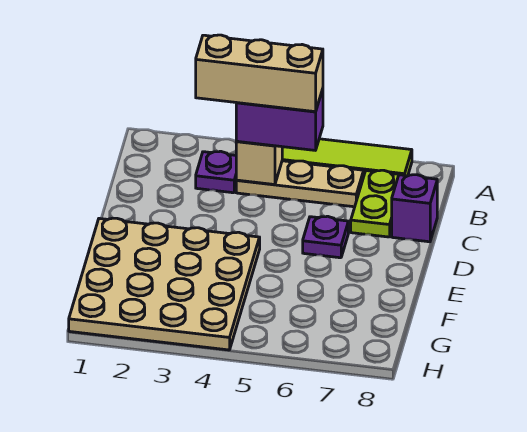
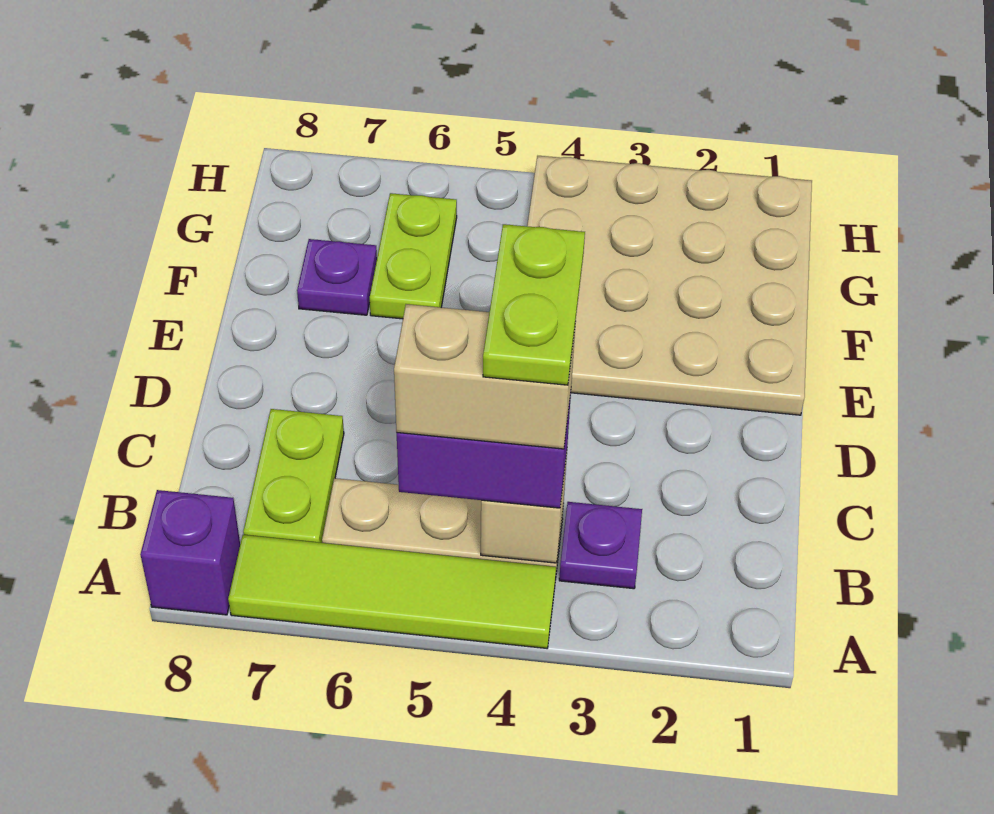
tan 1x3 brick [196,35,323,112] -> tan 1x2 brick [394,304,575,449]
none -> lime 1x2 plate [483,224,585,385]
purple 1x1 brick [392,175,437,242] -> purple 1x1 brick moved to [140,490,240,615]
purple 1x1 plate [303,216,348,258] -> purple 1x1 plate moved to [297,239,377,315]
none -> lime 1x2 plate [370,193,457,319]

